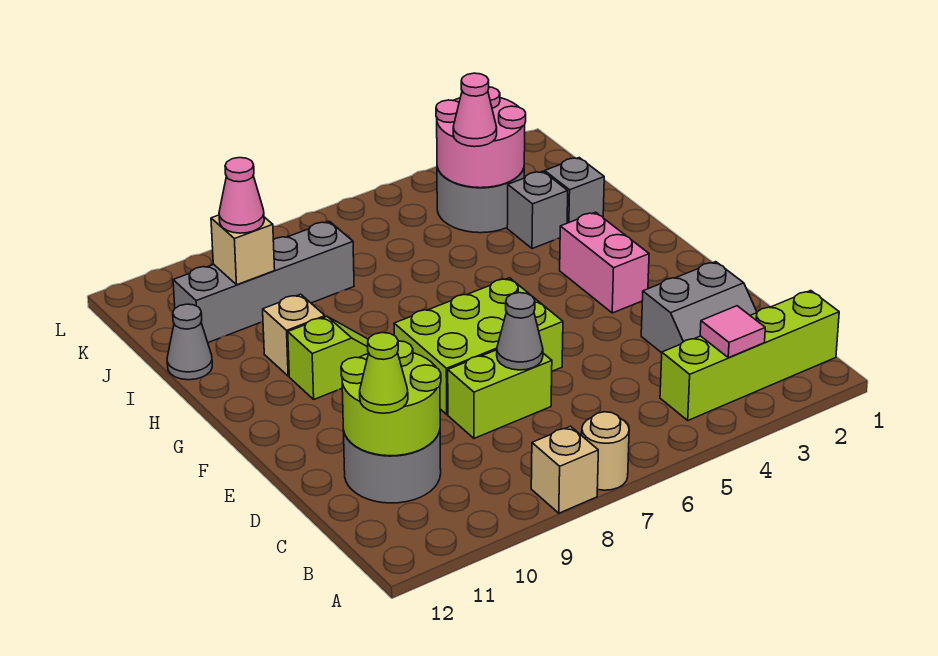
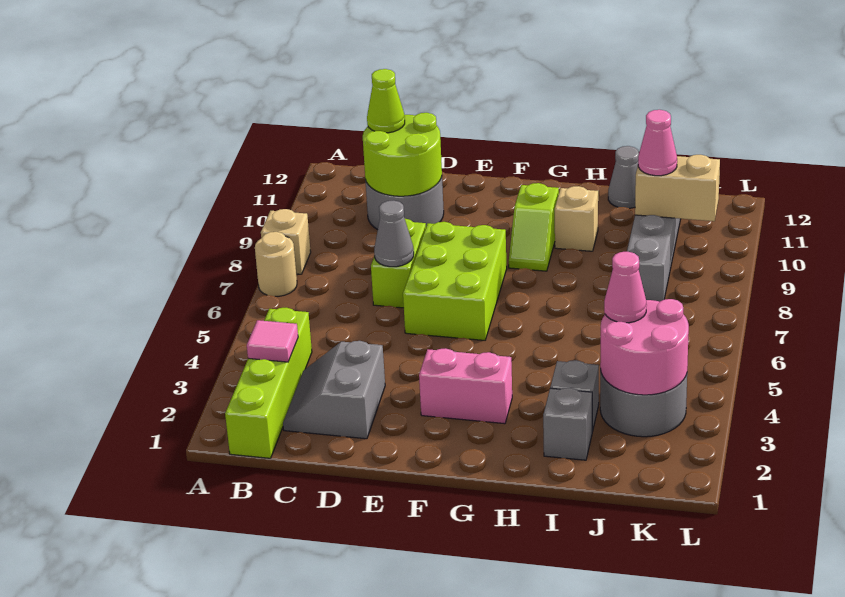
tan 1x1 brick [211,215,275,285] -> tan 1x2 brick [635,155,720,221]

